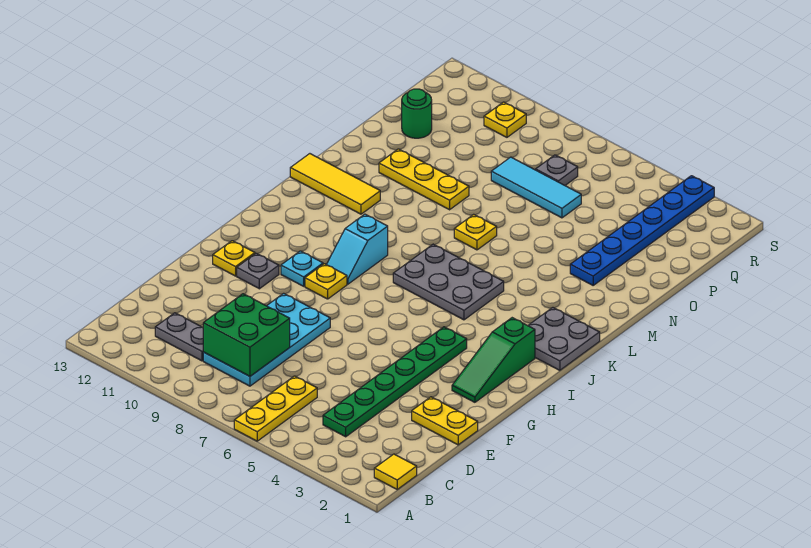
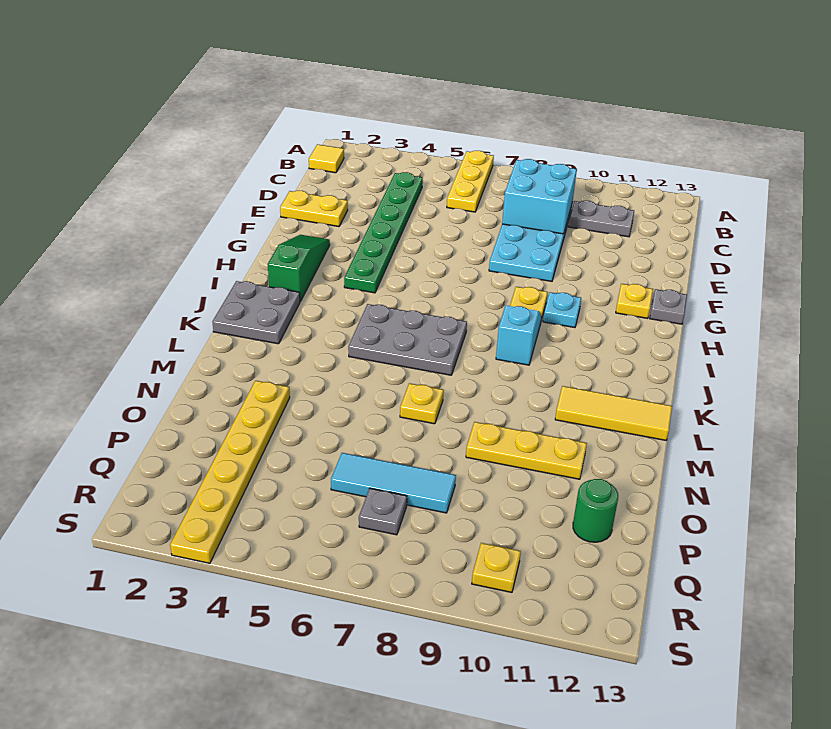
green 2x2 brick [203,294,290,376] -> cyan 2x2 brick [502,159,577,234]
grey 1x1 plate [237,253,279,289] -> grey 1x1 plate moved to [650,289,687,324]
blue 1x6 plate [570,176,714,285] -> yellow 1x6 plate [170,381,290,563]

